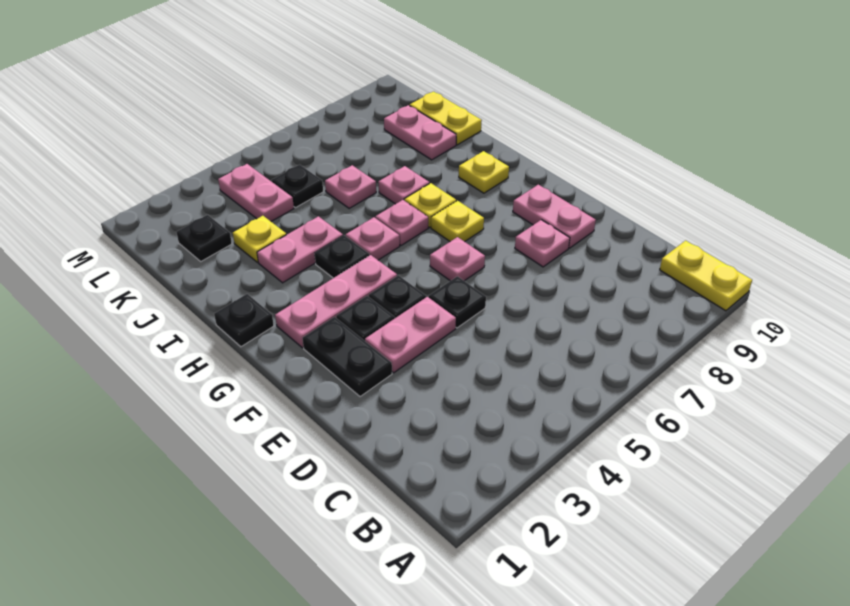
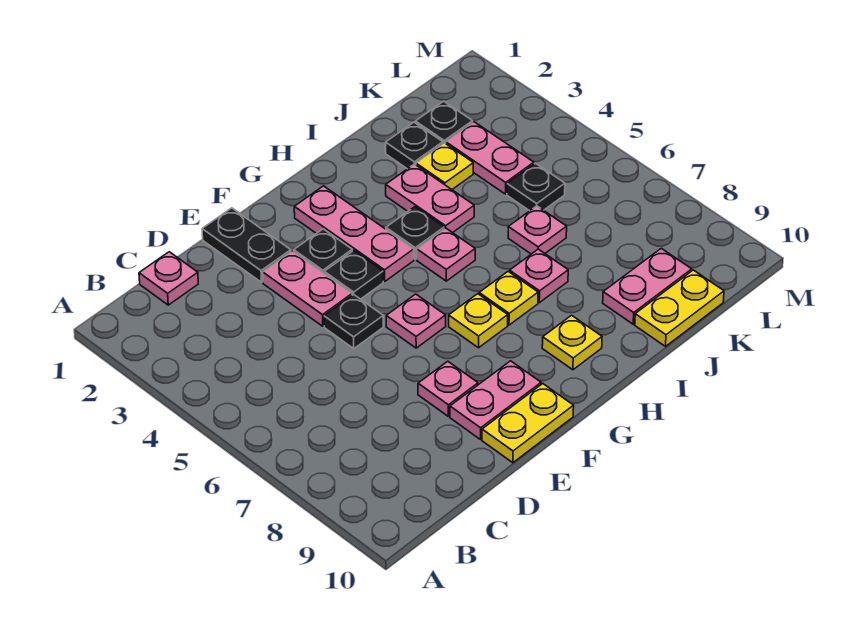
yellow 1x2 plate [660,240,752,311] -> yellow 1x2 plate moved to [482,384,574,463]
black 1x2 plate [302,317,392,397] -> black 1x2 plate turned to [202,208,291,282]
black 1x1 plate [214,294,274,347] -> black 1x1 plate moved to [386,122,443,169]
pink 1x1 plate [375,200,428,245] -> pink 1x1 plate moved to [139,252,198,305]
pink 1x2 plate [218,164,294,221] -> pink 1x2 plate turned to [446,122,534,194]

